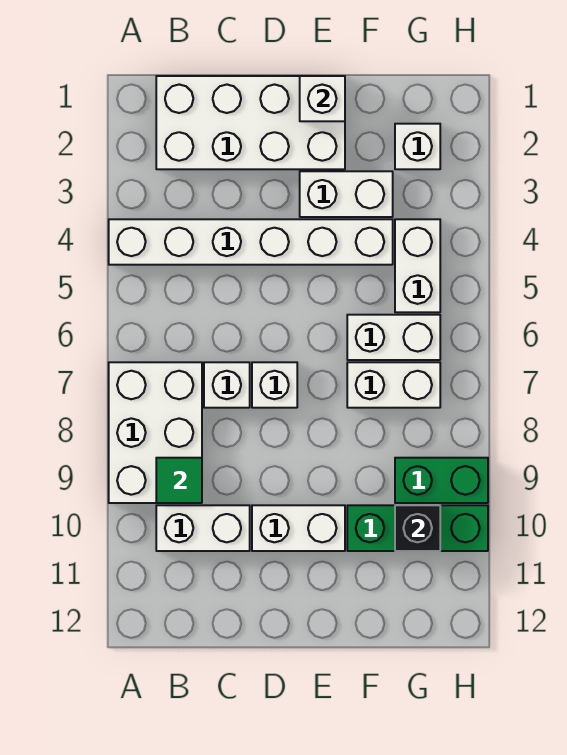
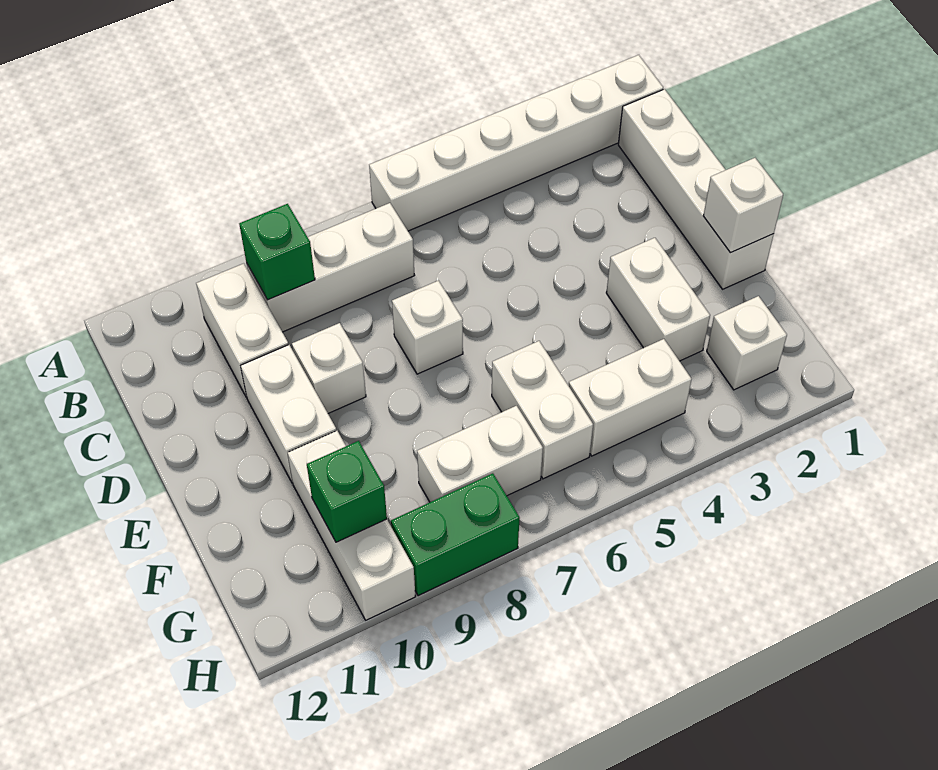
white 1x6 brick [109,219,393,265] -> white 1x6 brick turned to [369,55,663,231]
white 2x3 brick [109,362,202,503] -> white 1x3 brick [246,203,415,332]
white 2x4 brick [156,76,345,169] -> white 1x4 brick [618,89,774,289]
green 1x1 tile [156,458,202,503] -> green 1x1 brick [239,204,315,300]
white 1x1 brick [204,362,250,408] -> white 1x1 brick moved to [292,323,366,413]
white 1x2 brick [347,362,440,408] -> white 1x2 brick turned to [417,406,543,502]
green 1x3 brick [347,505,488,551] -> white 1x3 brick [288,431,415,620]
green 1x2 brick [395,458,488,503] -> green 1x2 brick turned to [391,473,520,596]
black 1x1 brick [395,505,440,551] -> green 1x1 brick [307,441,387,542]

